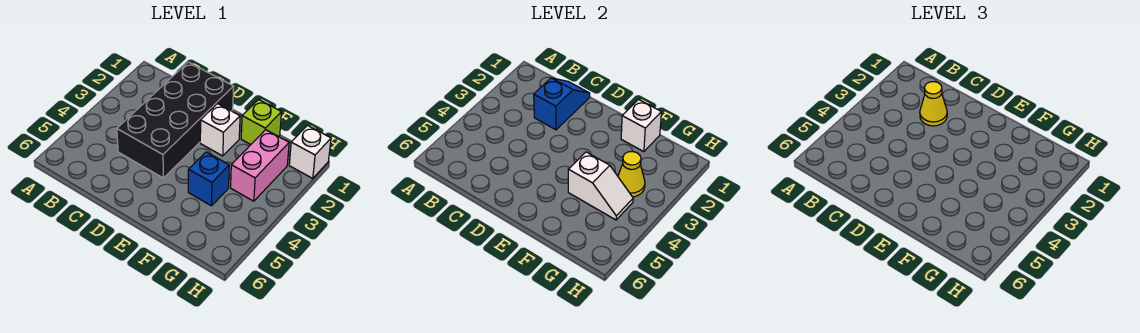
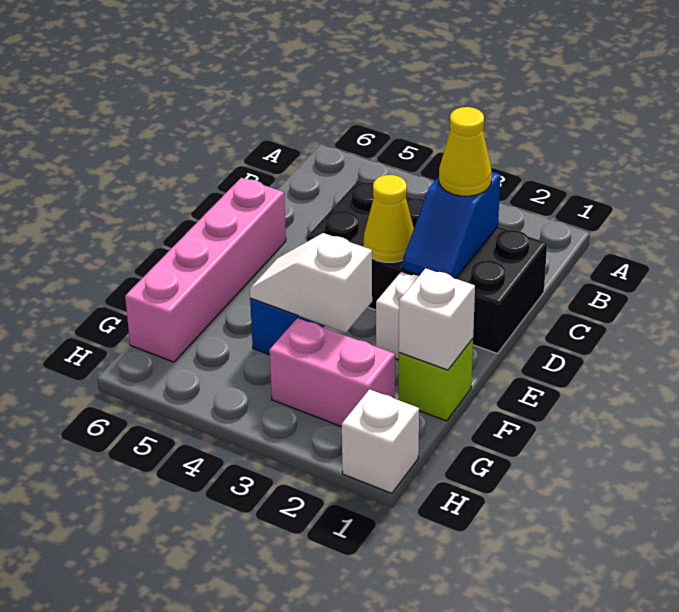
blue 1x2 slope [534,78,590,130] -> blue 1x2 slope turned to [403,172,500,278]
none -> pink 1x4 brick [125,178,286,362]
white 1x2 slope [568,152,633,220] -> white 1x2 slope turned to [250,233,372,333]
yellow 1x1 cone [618,151,645,197] -> yellow 1x1 cone moved to [364,175,414,262]

